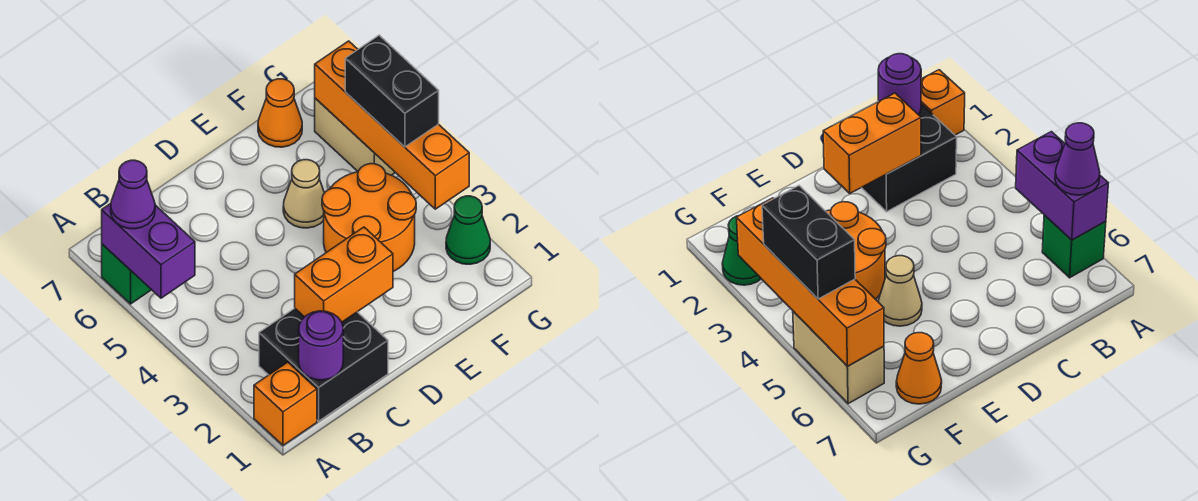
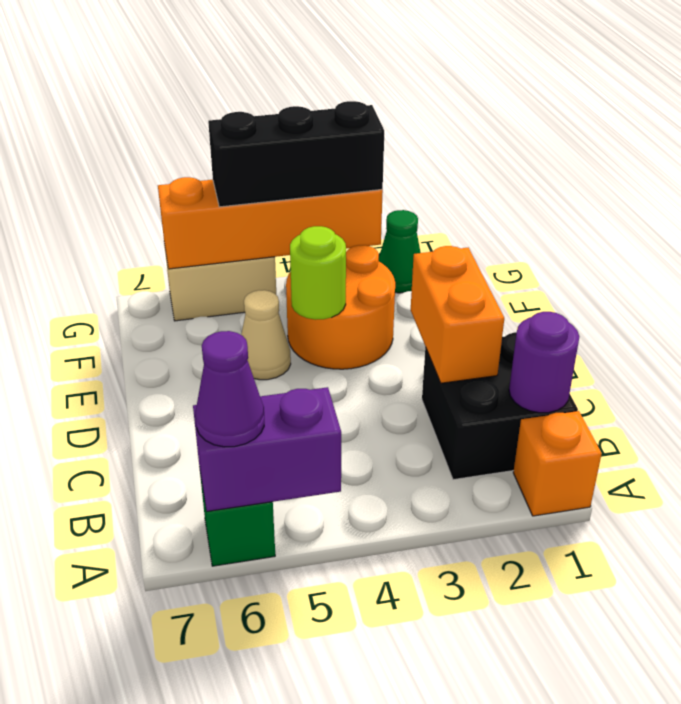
none -> lime 1x1 round brick [290,226,346,320]
orange 1x1 cone [258,79,302,147] -> none
black 1x2 brick [345,35,439,147] -> black 1x3 brick [208,101,384,207]

